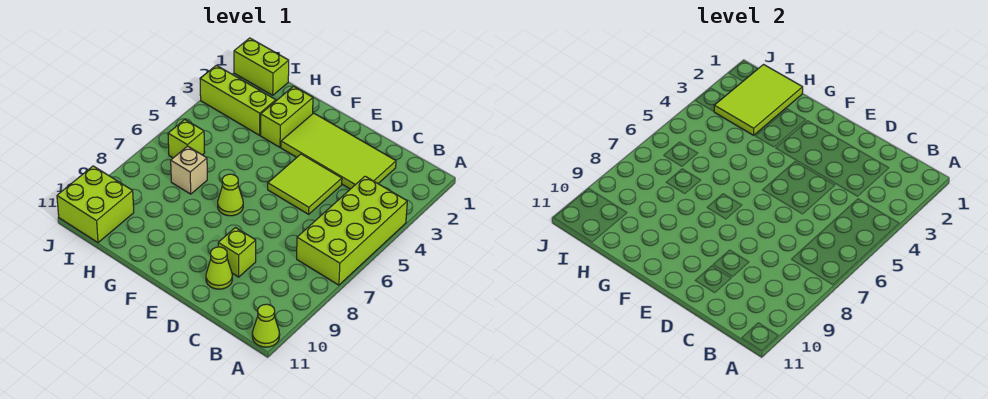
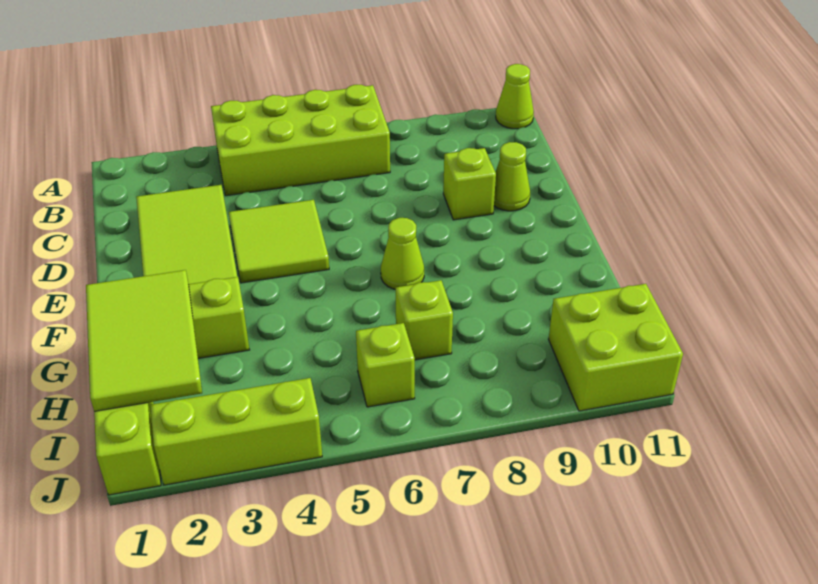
lime 2x3 tile [714,65,803,135] -> lime 2x3 tile turned to [86,270,202,411]
lime 1x3 brick [200,65,276,135] -> lime 1x3 brick turned to [150,378,322,485]
tan 1x1 brick [171,146,207,194] -> lime 1x1 brick [395,280,453,360]

